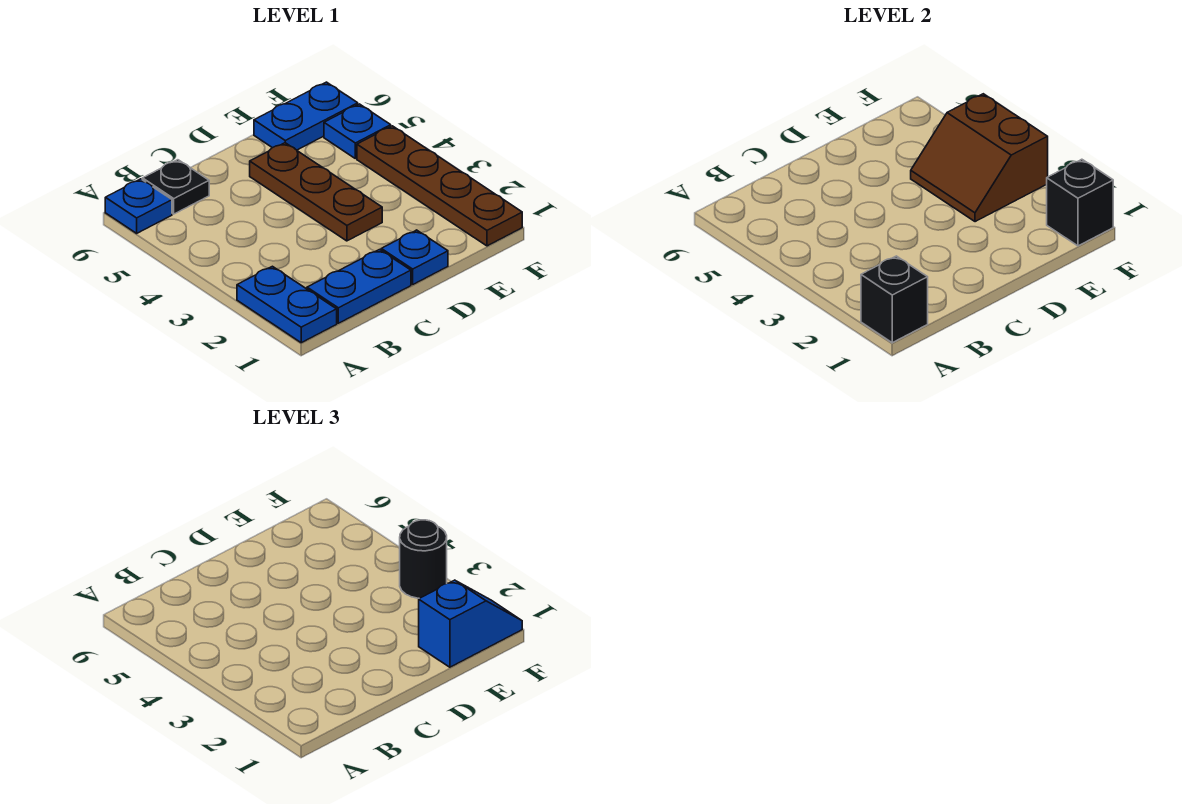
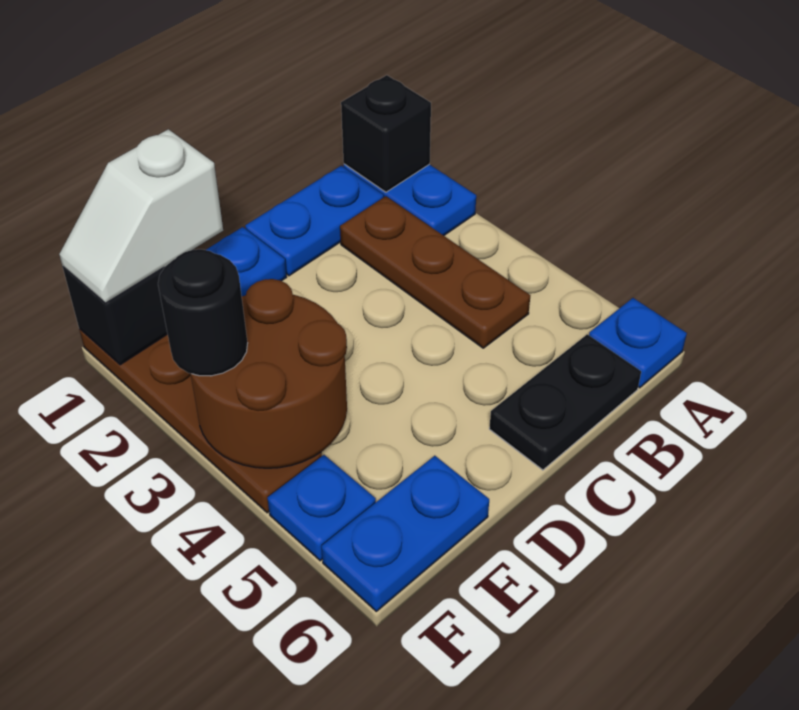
black 1x1 plate [142,160,209,214] -> black 1x2 plate [489,334,641,470]
brown 1x3 plate [250,143,382,241] -> brown 1x3 plate moved to [340,196,530,348]
blue 1x2 slope [419,580,522,667] -> white 1x2 slope [59,129,223,303]
brown 2x2 slope [911,94,1048,222] -> brown 2x2 round brick [191,279,347,468]

